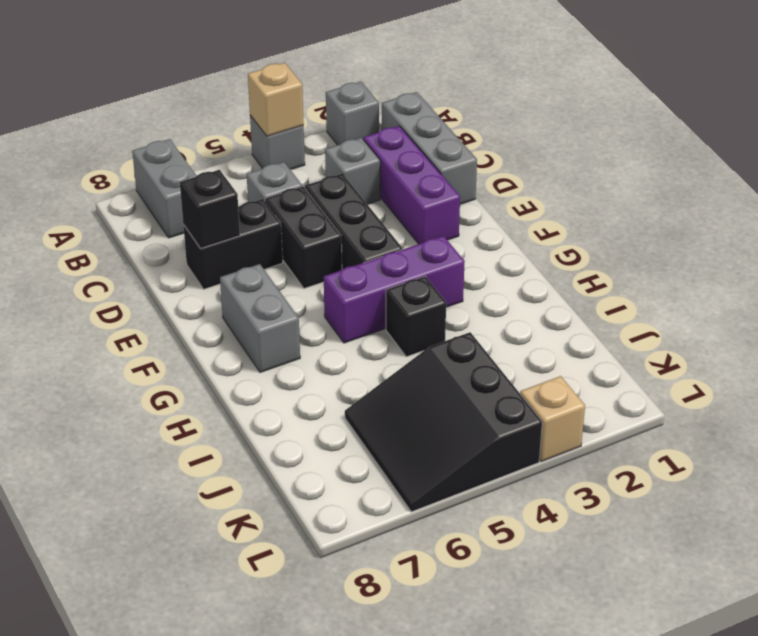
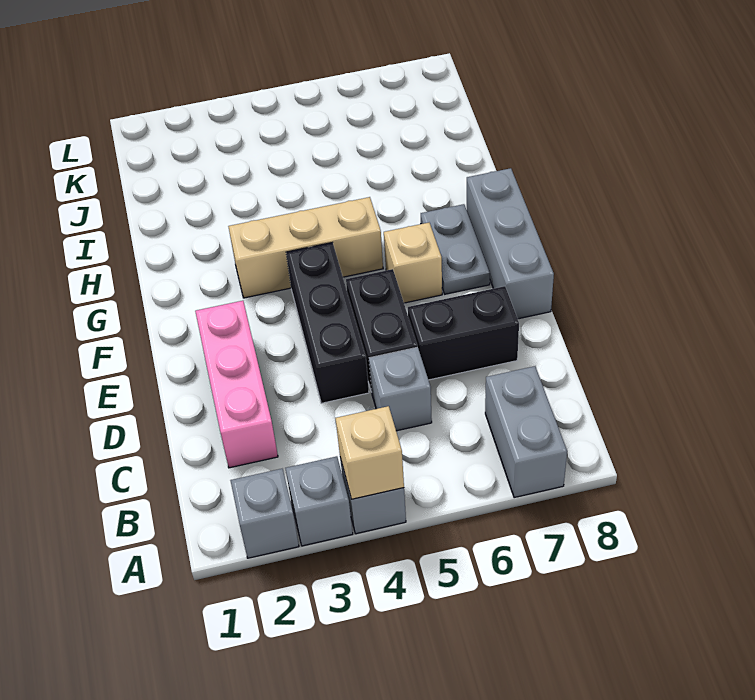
grey 1x3 brick [382,92,477,204] -> grey 1x3 brick moved to [467,168,554,319]
purple 1x3 brick [363,126,460,244] -> pink 1x3 brick [195,301,278,468]
grey 1x1 brick [325,138,380,204] -> grey 1x1 brick moved to [285,456,353,546]
black 1x1 brick [180,170,240,248] -> none
grey 1x2 brick [220,264,300,372] -> grey 1x2 plate [421,204,490,294]
purple 1x3 brick [324,236,465,343] -> tan 1x3 brick [228,197,383,298]
black 1x1 brick [386,276,446,357] -> none
black 3x3 slope [345,332,542,512] -> none
tan 1x1 brick [520,376,585,461] -> tan 1x1 brick moved to [384,223,442,303]

